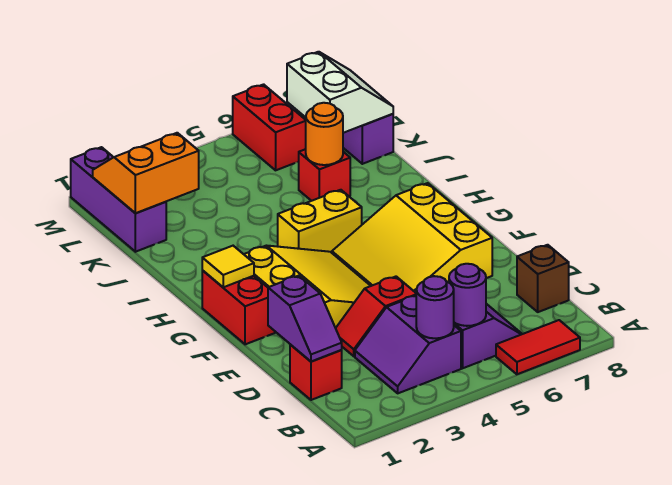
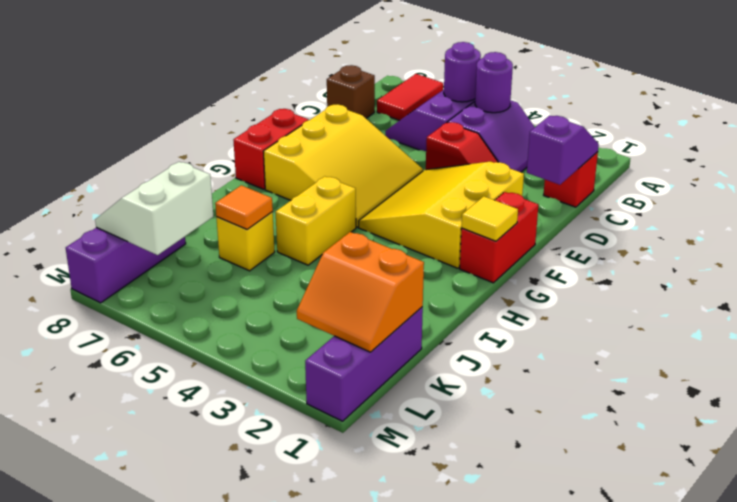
red 1x2 tile [496,320,580,374] -> red 1x2 tile turned to [377,74,443,120]
yellow 1x2 brick [278,190,362,253] -> yellow 1x2 brick turned to [276,176,356,265]
red 1x1 brick [299,149,350,201] -> yellow 1x1 brick [216,212,275,271]
orange 1x1 round brick [306,103,343,165] -> orange 1x1 tile [215,185,273,229]
red 1x2 brick [233,84,306,170] -> red 1x2 brick moved to [233,109,308,189]

